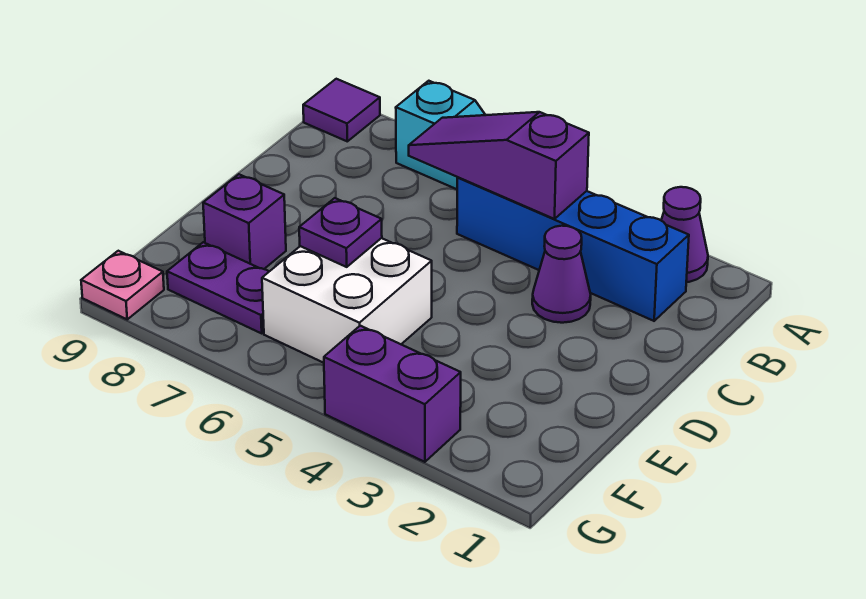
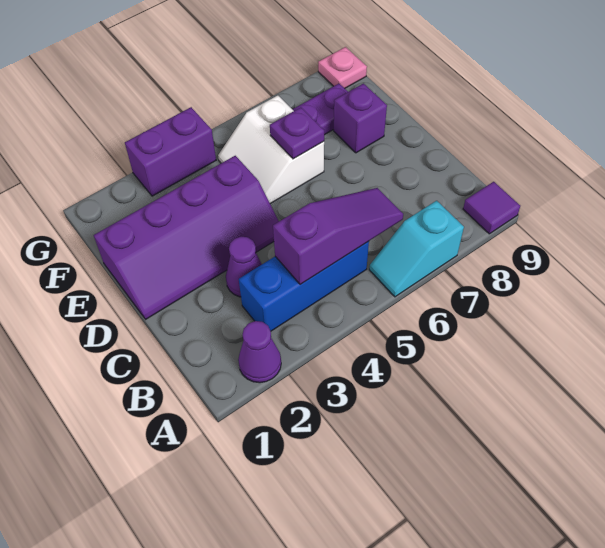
blue 1x4 brick [457,177,689,321] -> blue 1x3 brick [239,241,369,331]
none -> purple 2x4 slope [94,156,279,319]
white 2x2 brick [262,238,432,363] -> white 2x2 slope [218,95,324,204]

